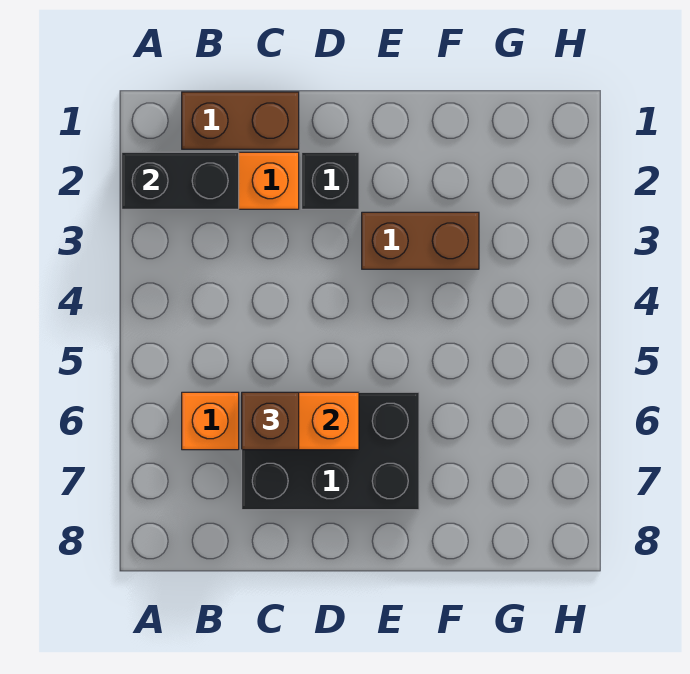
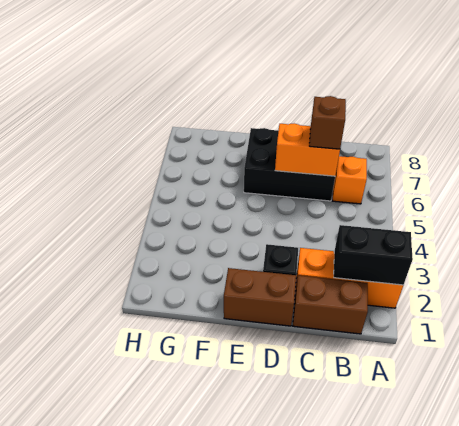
brown 1x2 brick [362,212,479,269] -> brown 1x2 brick moved to [224,268,296,326]

